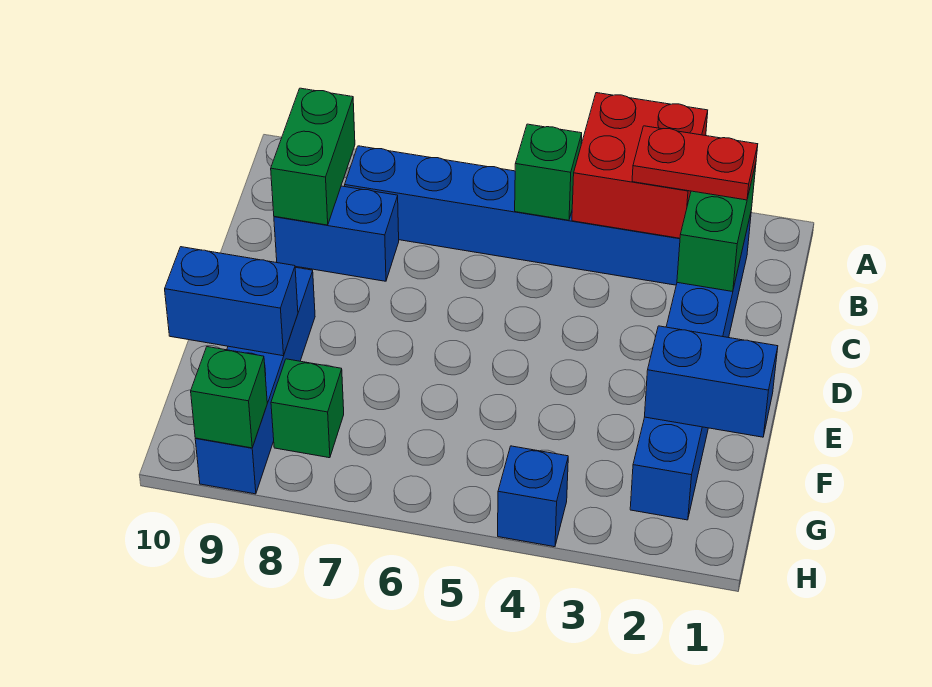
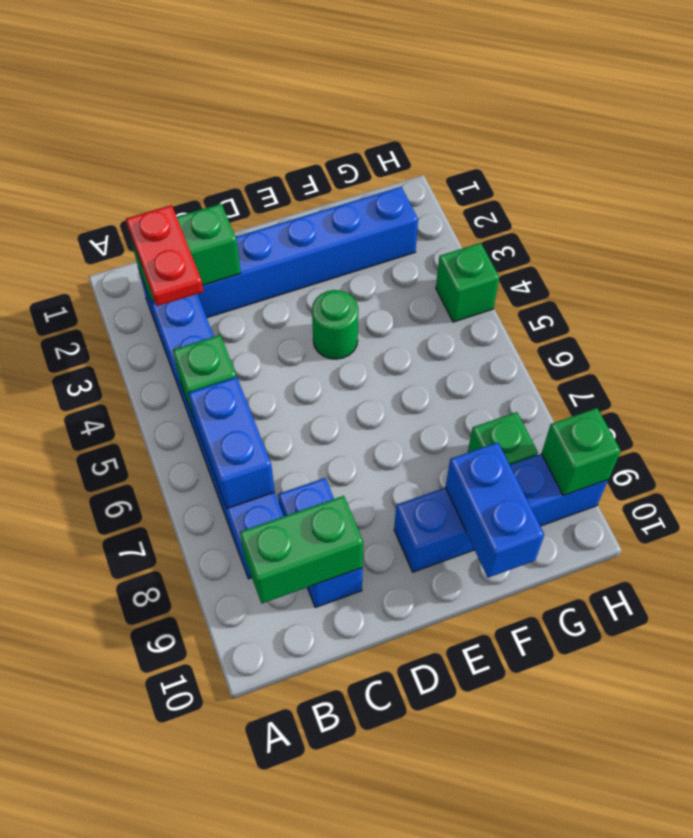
red 2x2 brick [572,93,708,238] -> none
none -> green 1x1 round brick [312,290,358,359]
blue 1x2 brick [645,326,778,437] -> blue 1x2 brick moved to [188,377,275,509]
blue 1x1 brick [498,446,568,547] -> green 1x1 brick [436,243,499,322]

